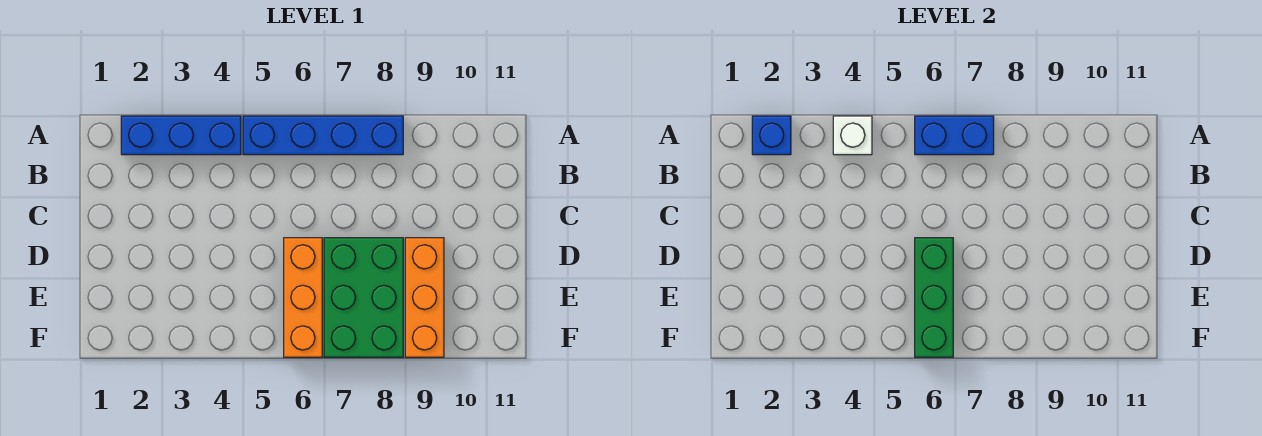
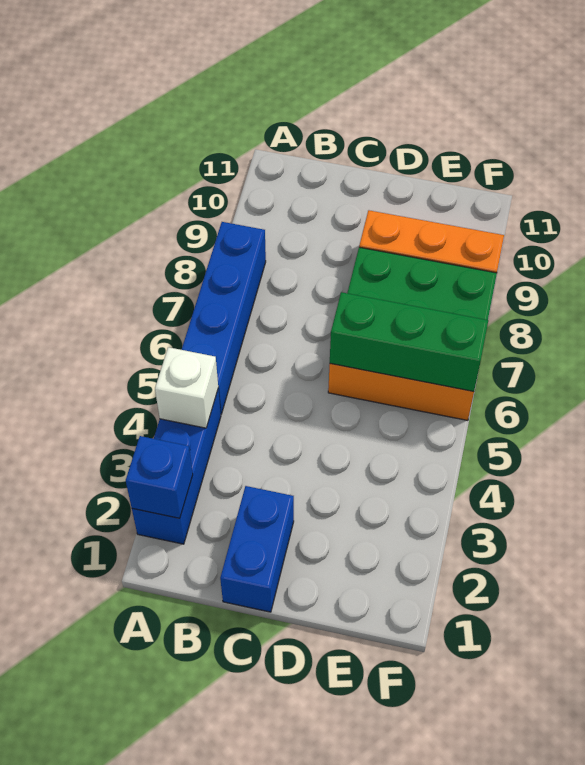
blue 1x2 brick [915,116,994,155] -> blue 1x2 brick moved to [220,486,294,612]

